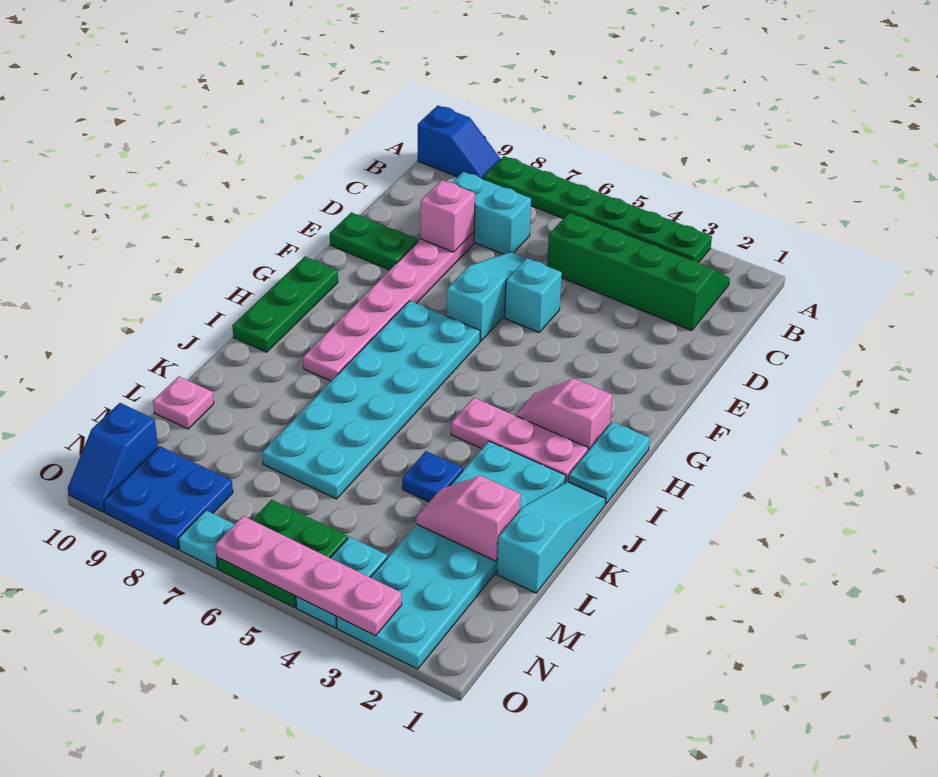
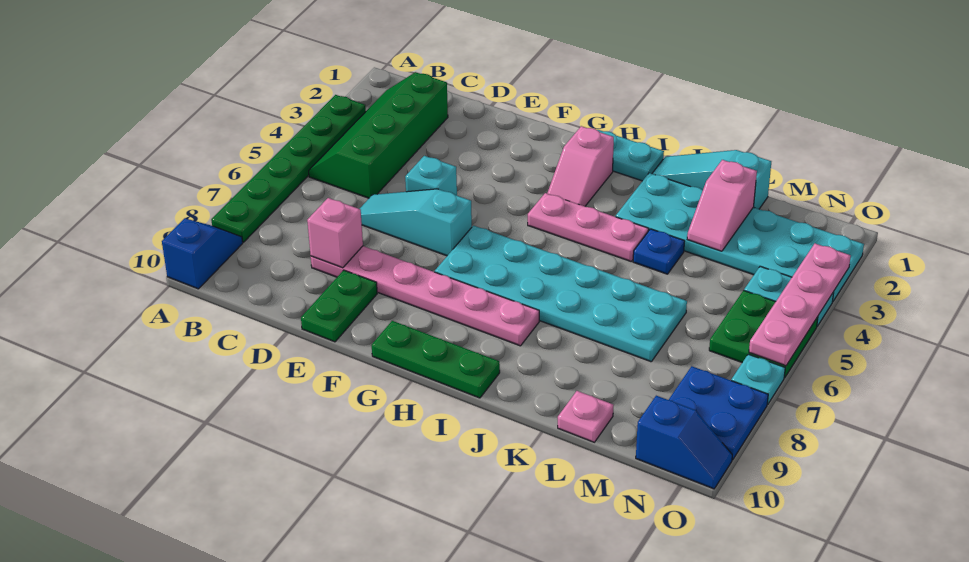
cyan 1x2 brick [452,172,531,254] -> none
pink 1x3 plate [451,398,588,482] -> pink 1x3 plate turned to [528,193,649,261]

